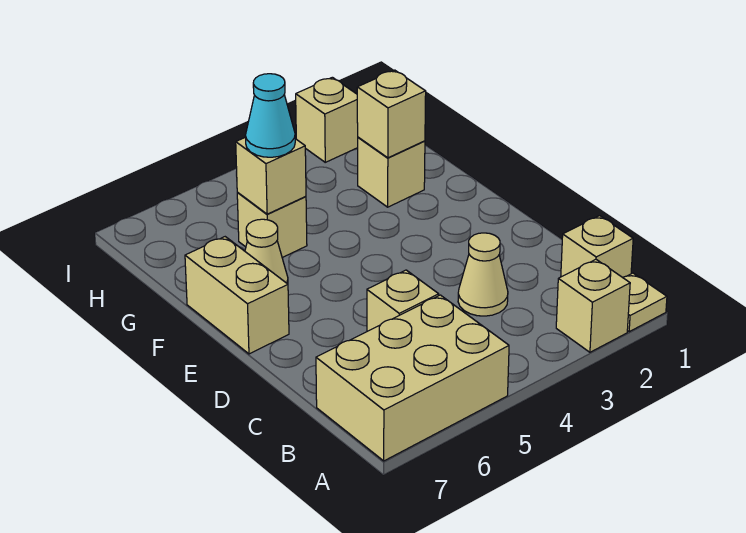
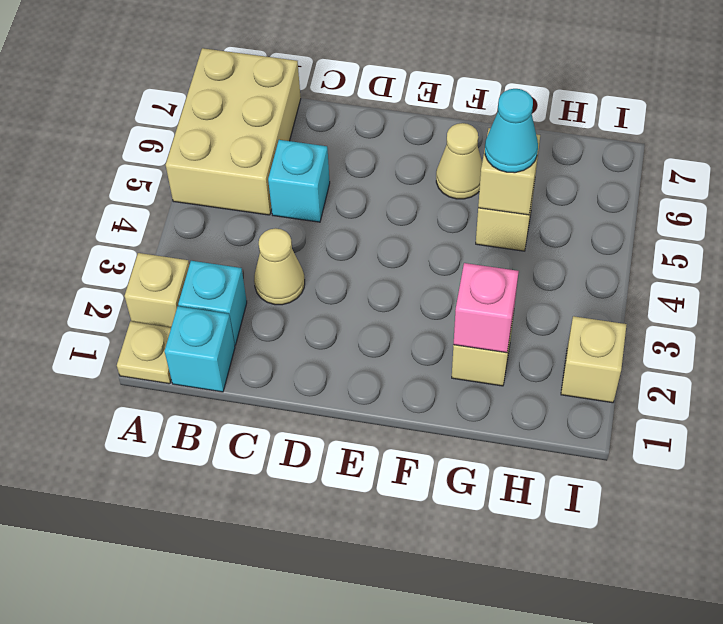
tan 1x1 brick [561,216,633,277] -> cyan 1x1 brick [165,306,235,392]
none -> cyan 1x1 brick [178,261,247,345]
tan 1x1 brick [367,270,439,331] -> cyan 1x1 brick [268,140,330,222]
tan 1x2 brick [185,237,289,354] -> none
tan 1x1 brick [357,70,426,158] -> pink 1x1 brick [454,263,519,353]

